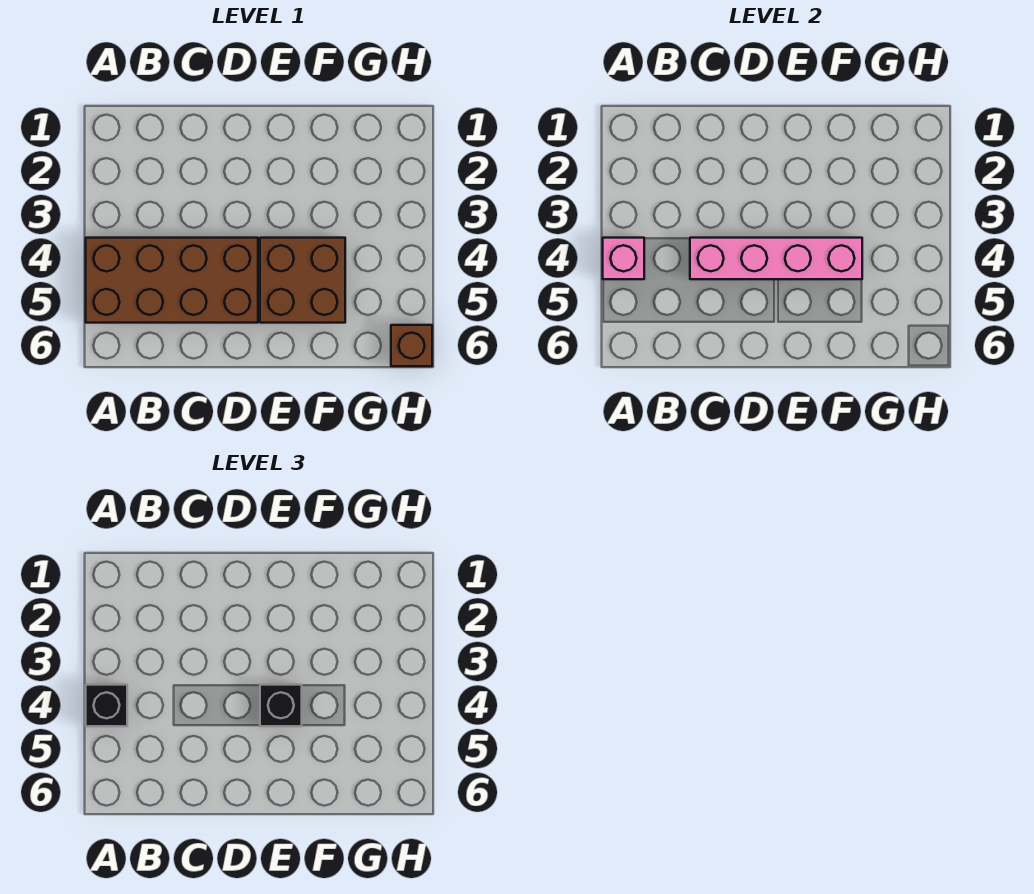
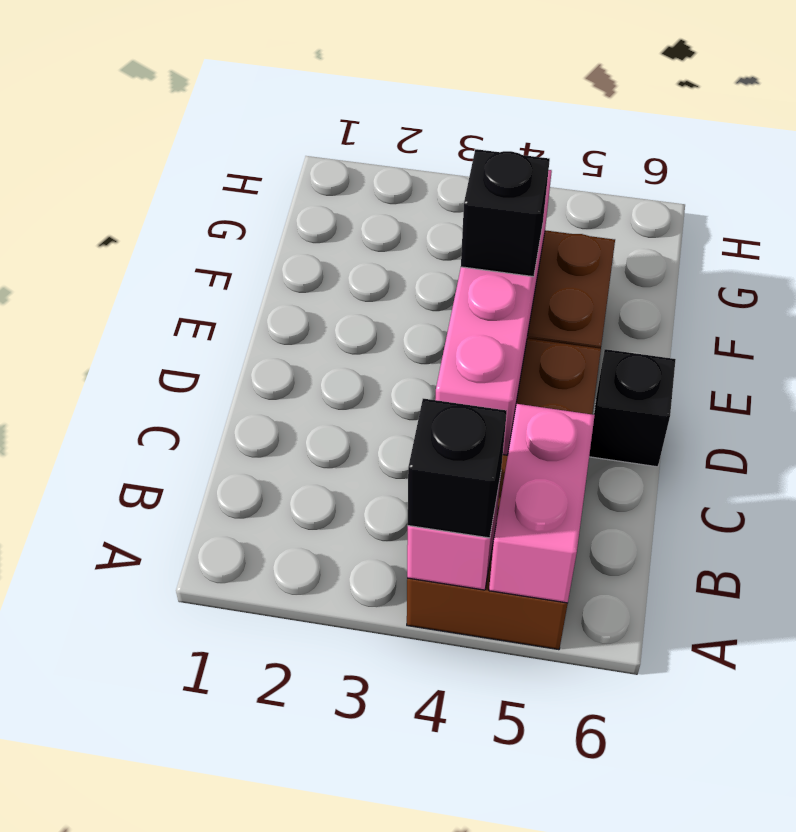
none -> pink 1x2 brick [489,404,595,603]
none -> black 1x1 brick [589,349,676,467]
brown 1x1 brick [391,325,432,366] -> none

